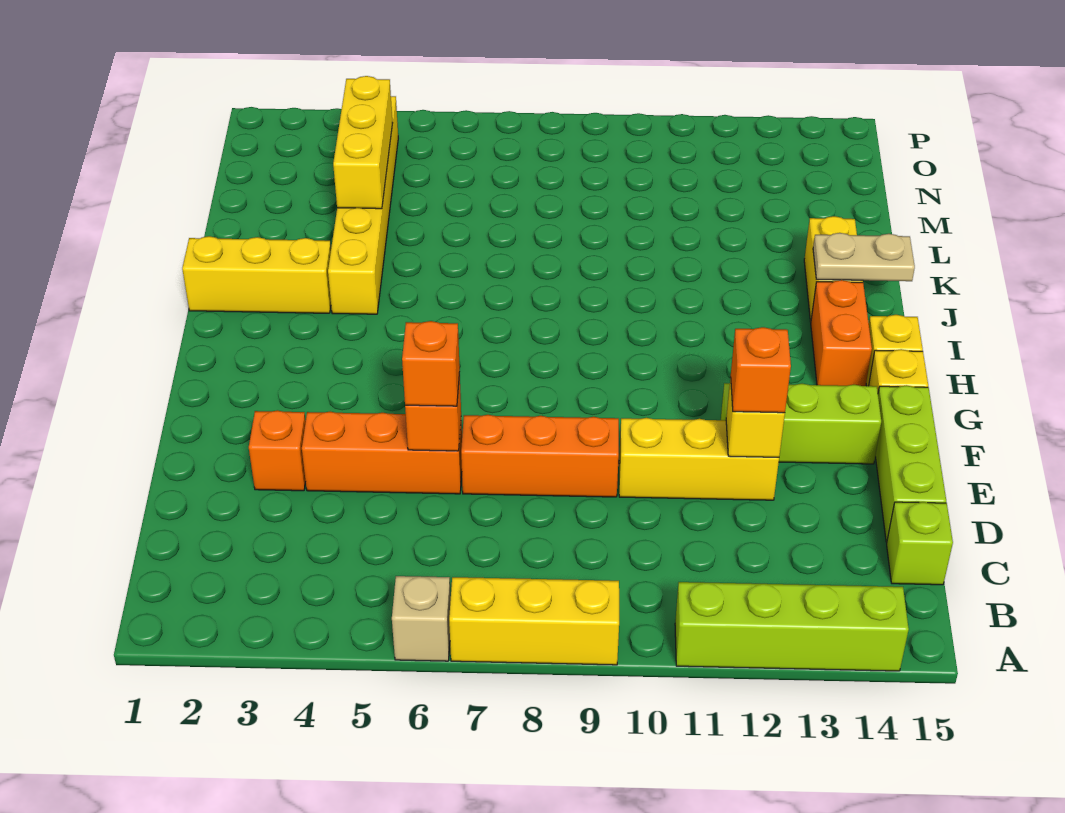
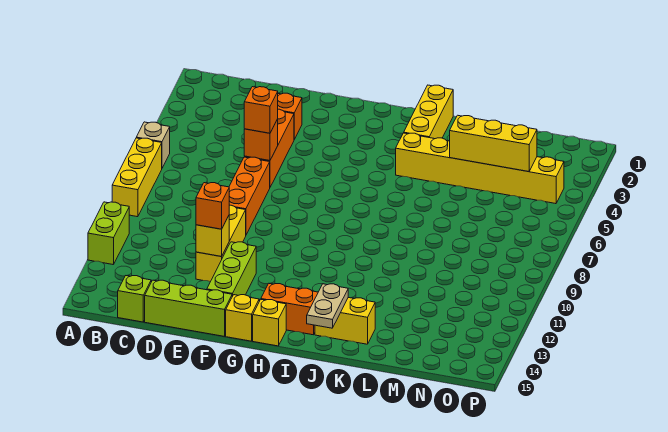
lime 1x4 brick [675,582,909,671] -> lime 1x2 brick [88,202,129,265]

